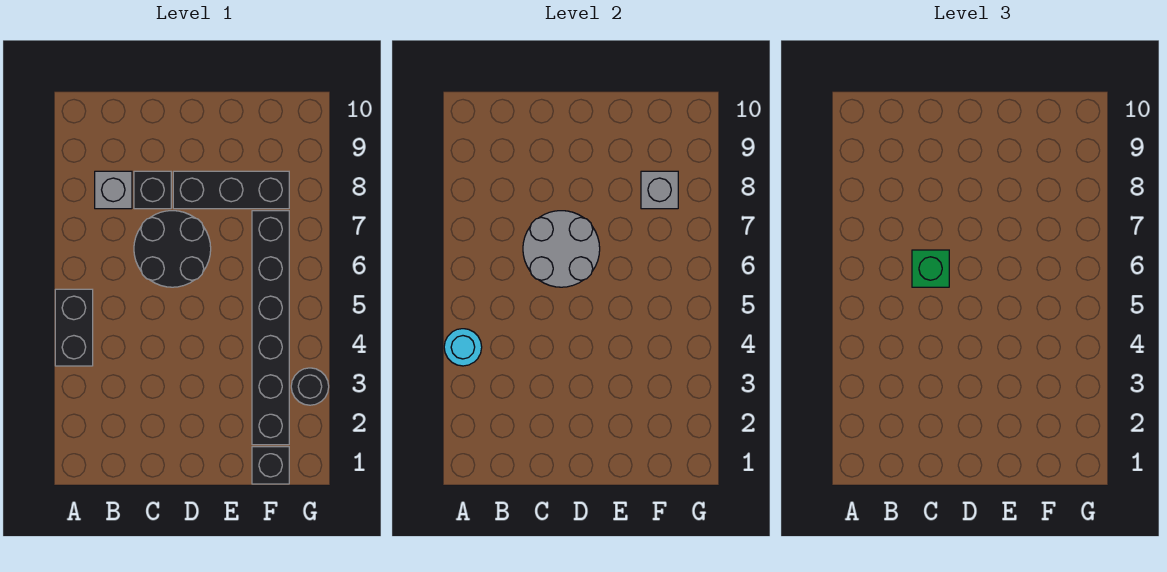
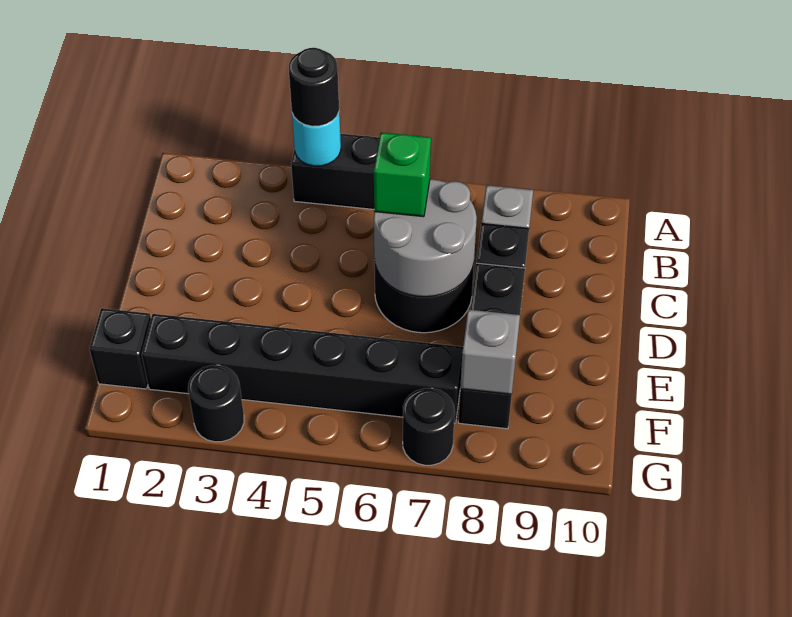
none -> black 1x1 round brick [289,48,339,126]
none -> black 1x1 round brick [403,388,455,465]

